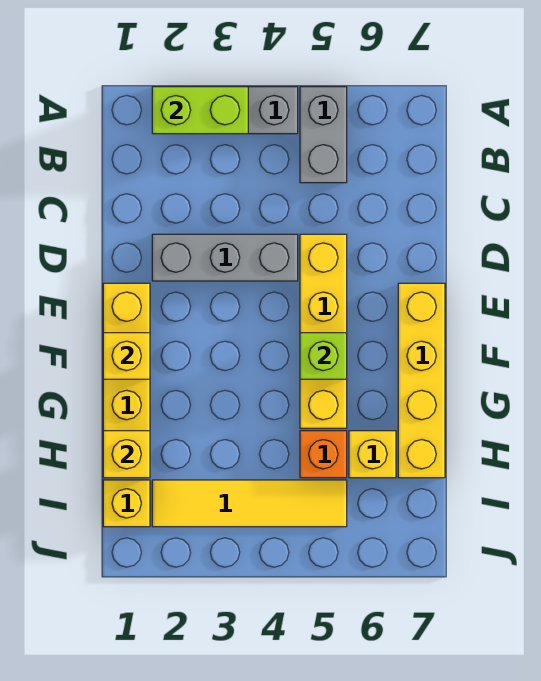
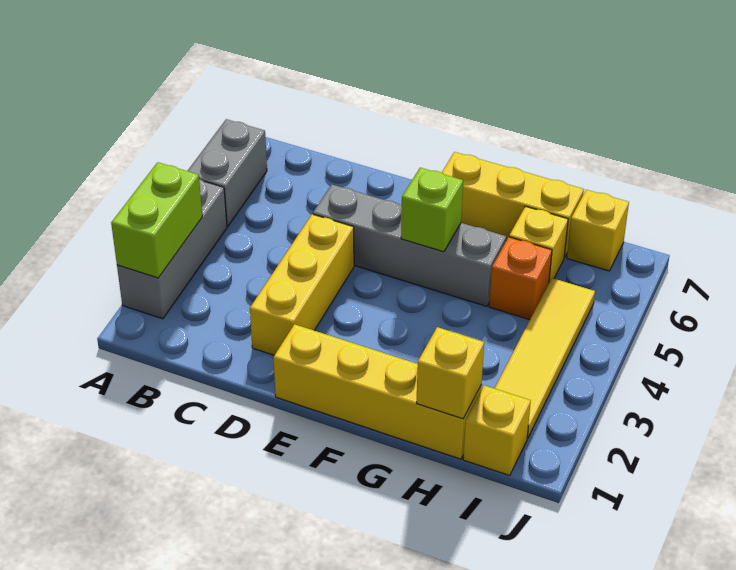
grey 1x2 brick [300,87,347,183] -> grey 1x2 brick turned to [188,119,267,226]
grey 1x3 brick [152,234,298,281] -> yellow 1x3 brick [250,214,354,355]
yellow 1x4 brick [300,234,347,428] -> grey 1x4 brick [313,185,506,306]
yellow 1x4 brick [398,283,445,478] -> yellow 1x3 brick [442,152,584,257]
yellow 1x1 brick [103,333,150,379] -> yellow 1x1 brick moved to [567,190,629,271]

